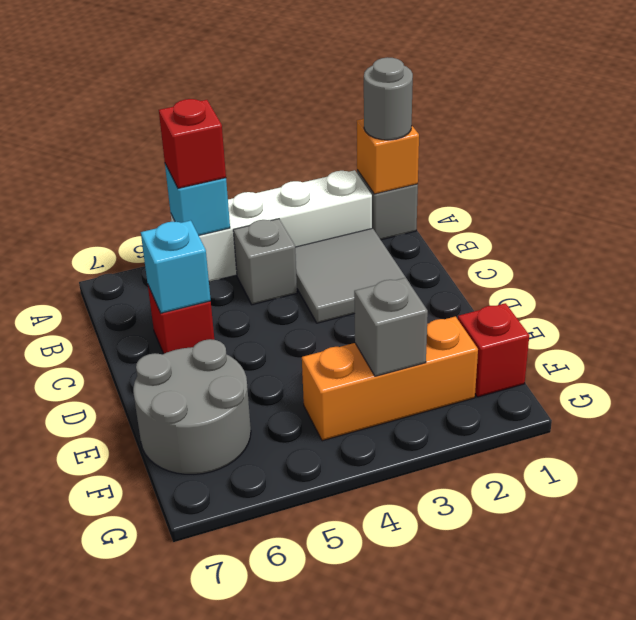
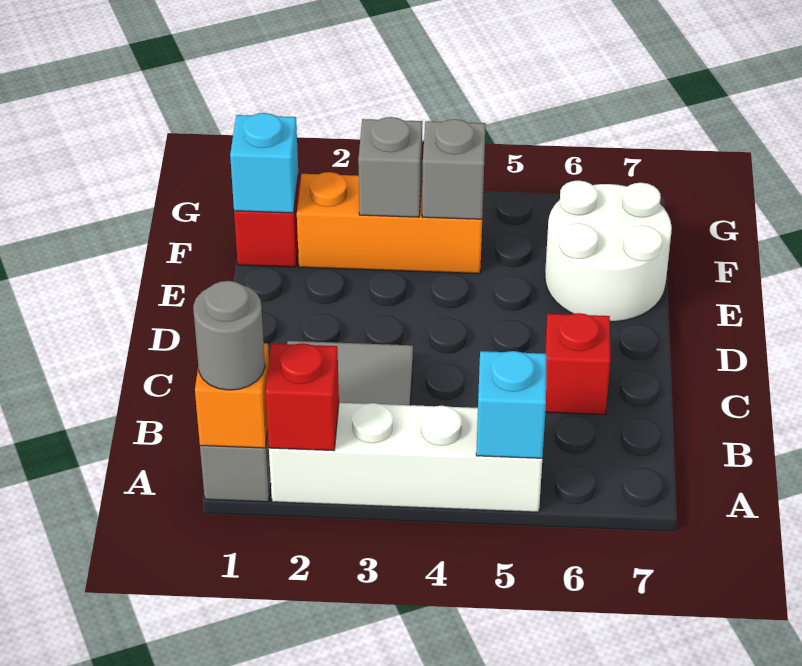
red 1x1 brick [159,99,226,188] -> red 1x1 brick moved to [265,343,339,451]
grey 1x1 brick [233,219,297,305] -> grey 1x1 brick moved to [422,119,486,219]
cyan 1x1 brick [141,220,211,313] -> cyan 1x1 brick moved to [230,113,298,213]
grey 2x2 round brick [133,339,251,474] -> white 2x2 round brick [545,180,672,322]

